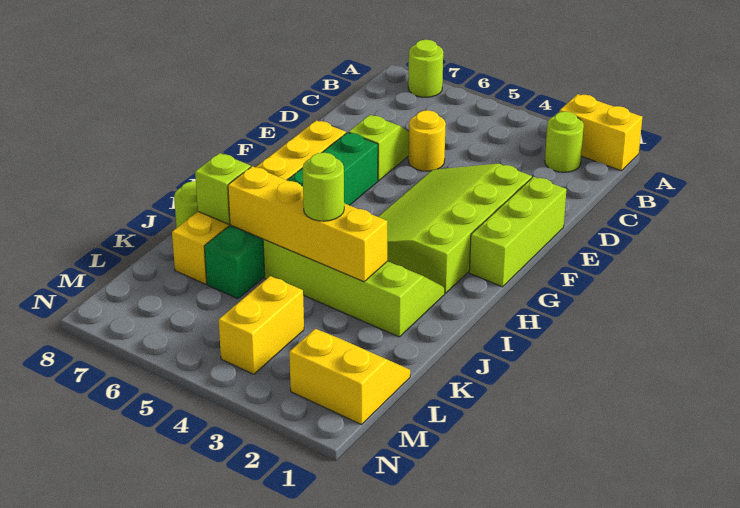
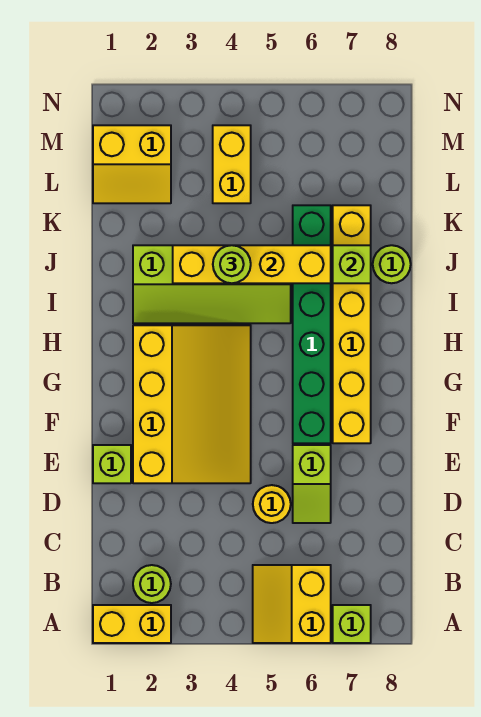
none -> yellow 2x2 slope [253,565,331,643]
lime 1x1 round brick [408,40,443,97] -> lime 1x1 brick [333,605,371,643]
lime 1x3 brick [469,177,566,287] -> lime 1x1 brick [93,445,131,483]
lime 3x4 slope [378,164,532,293] -> yellow 3x4 slope [133,325,251,483]

